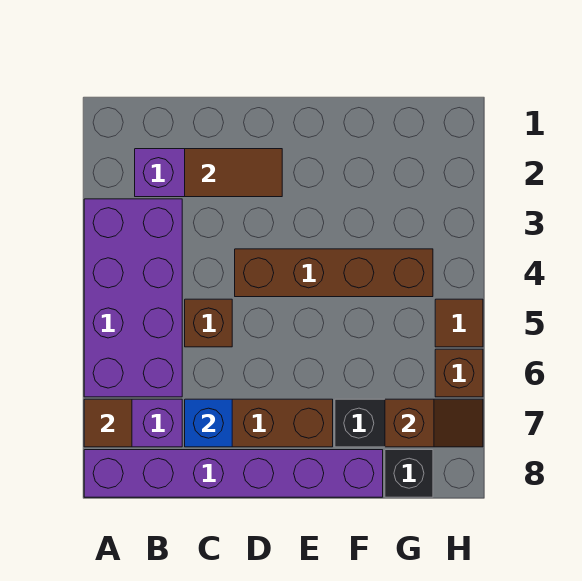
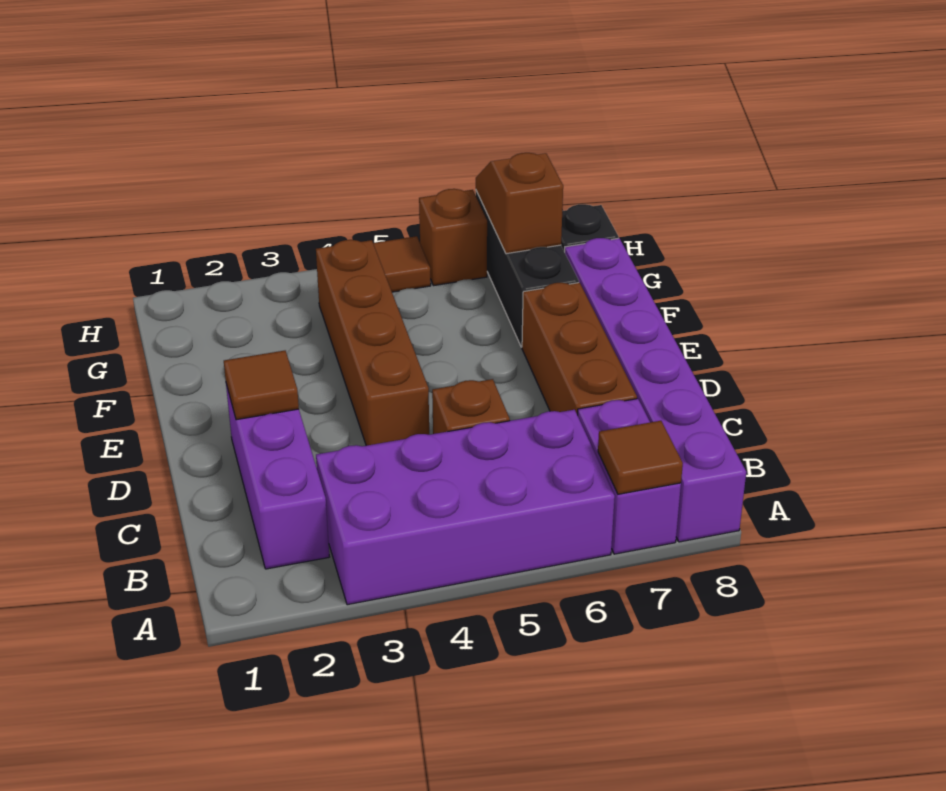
brown 1x2 tile [185,149,282,197] -> brown 1x1 tile [224,351,299,420]
blue 1x1 brick [185,399,232,447] -> none

